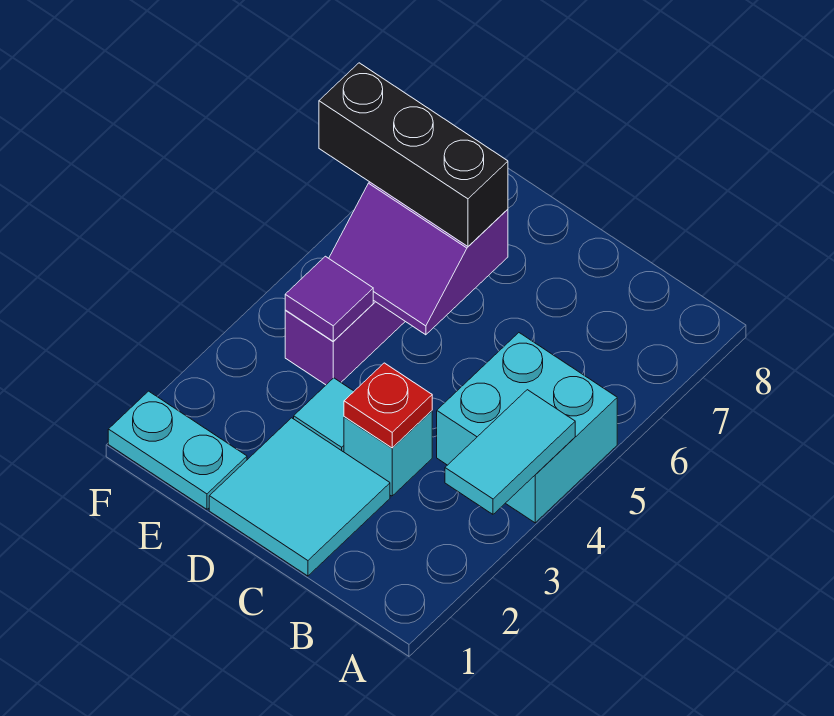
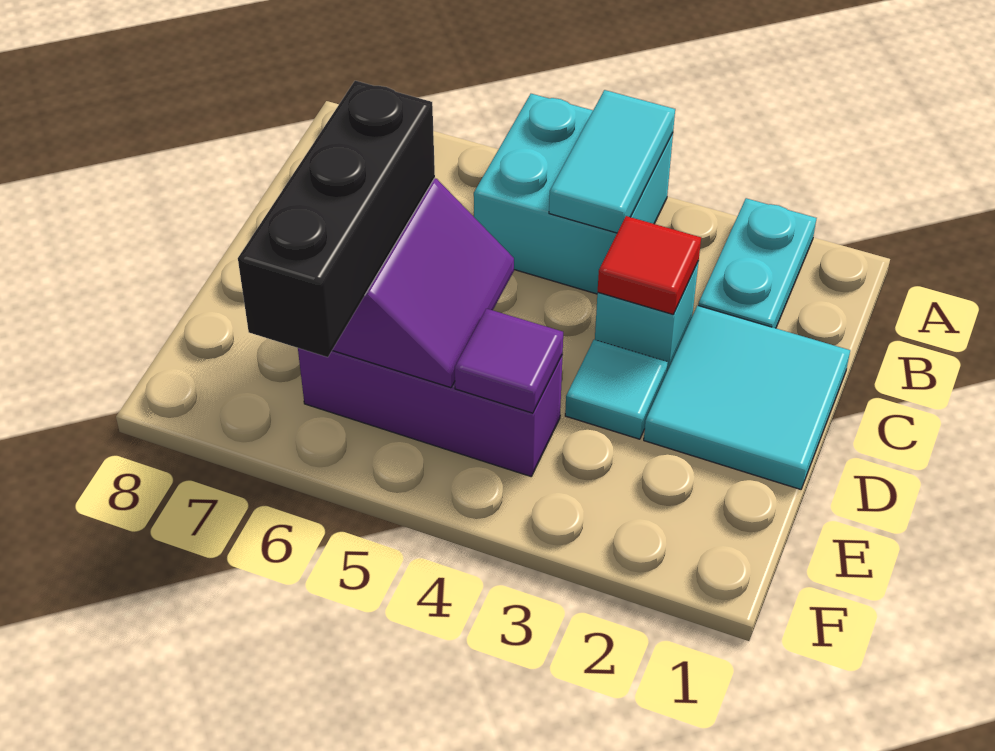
cyan 1x2 tile [445,390,575,514] -> cyan 1x2 tile turned to [549,90,675,233]
red 1x1 plate [344,363,432,448] -> red 1x1 tile [598,216,701,314]
cyan 1x2 plate [108,391,247,509] -> cyan 1x2 plate moved to [698,198,817,328]

